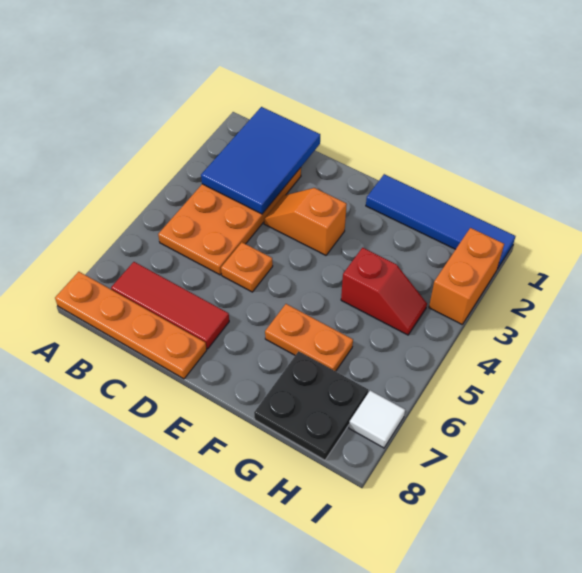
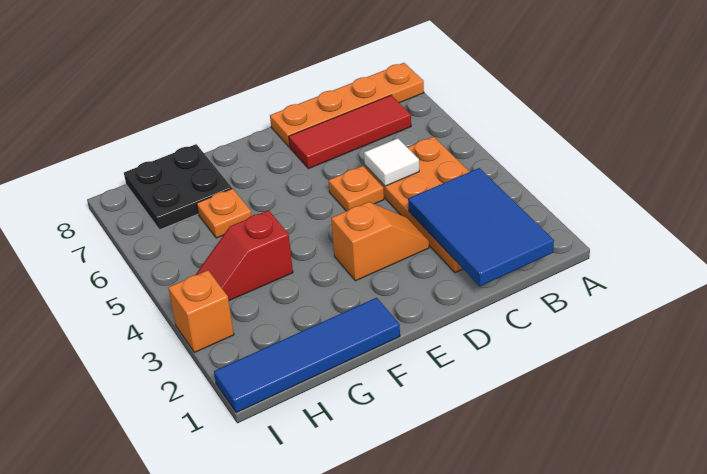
orange 1x2 plate [265,304,353,371] -> orange 1x1 plate [197,189,252,238]
orange 1x2 brick [429,228,504,324] -> orange 1x1 brick [168,270,234,352]
white 1x1 tile [349,391,405,448] -> white 1x1 tile moved to [364,138,419,186]

